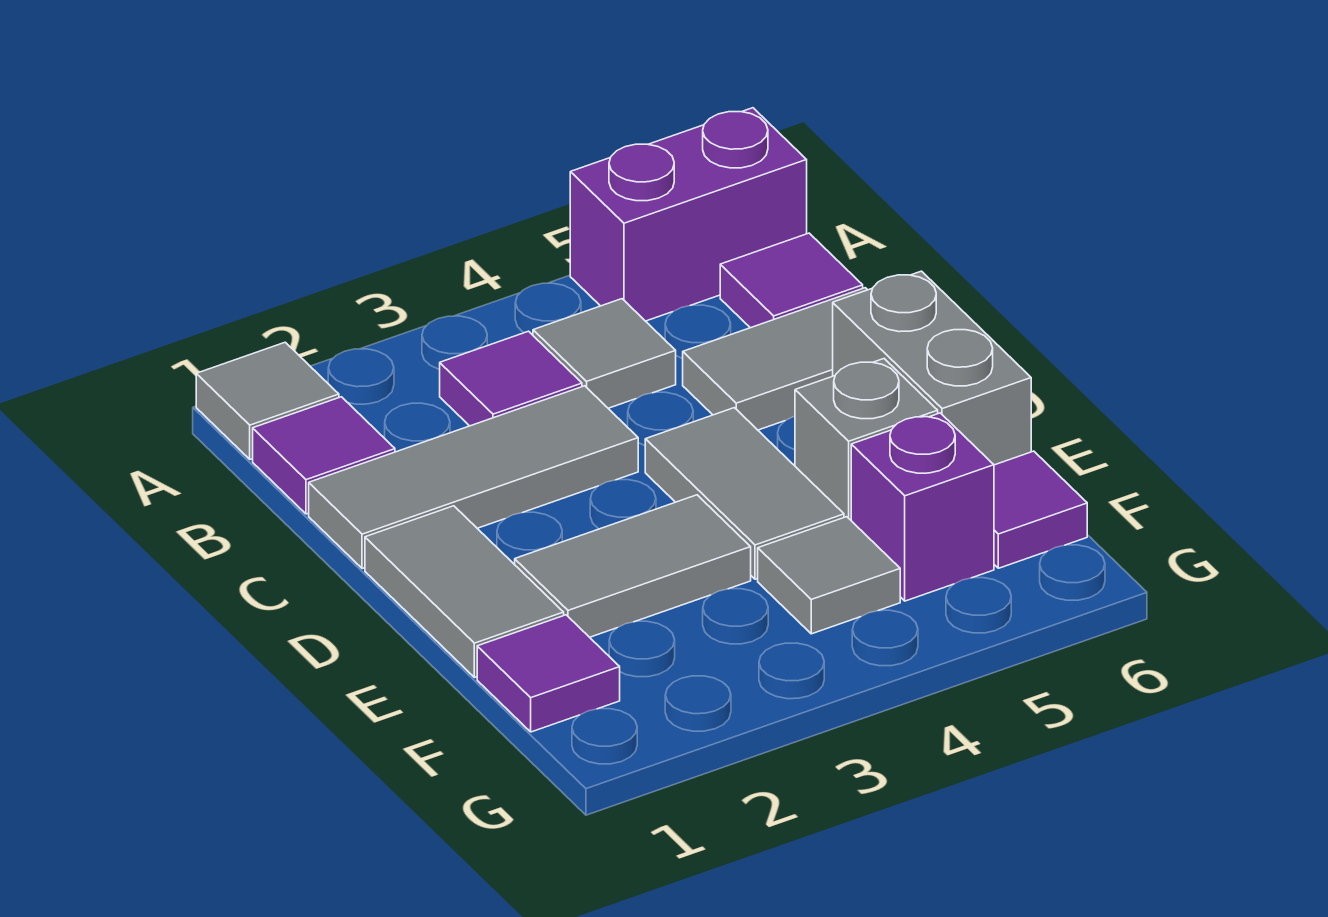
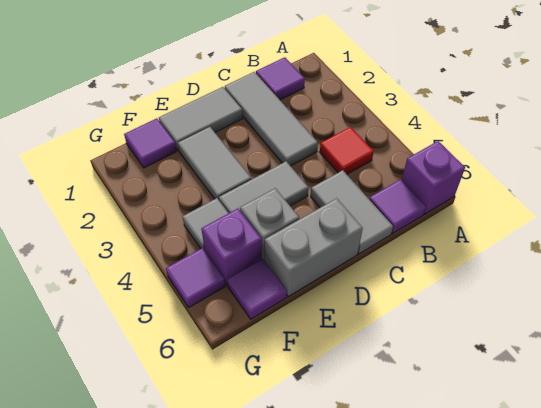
grey 1x1 tile [196,342,339,459] -> none
purple 1x2 brick [570,108,807,321] -> purple 1x1 brick [402,141,465,214]
purple 1x1 tile [440,331,582,426] -> purple 1x1 tile moved to [166,248,225,308]
grey 1x1 tile [533,299,676,408] -> red 1x1 tile [320,127,374,174]

